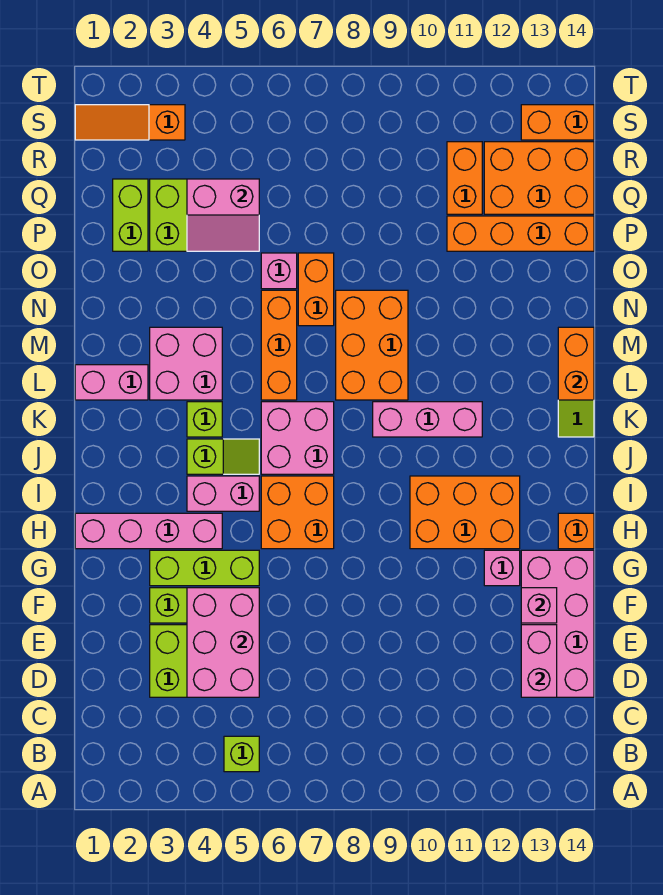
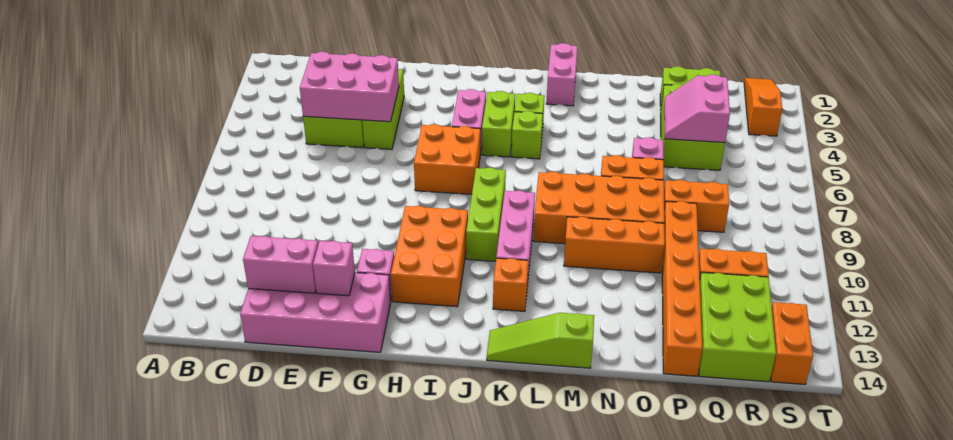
lime 1x1 brick [224,736,259,772] -> lime 1x1 brick moved to [512,111,543,159]
lime 1x3 brick [150,550,259,586] -> lime 1x3 brick moved to [466,168,506,261]
pink 1x4 brick [75,513,222,549] -> none
orange 1x1 brick [558,513,594,549] -> orange 1x1 brick moved to [493,258,528,311]
lime 1x2 slope [187,439,259,474] -> lime 1x2 brick [482,91,515,157]
pink 2x2 brick [261,402,334,474] -> none
pink 2x2 brick [150,327,222,400] -> none
orange 1x3 brick [261,290,297,400] -> orange 1x3 brick moved to [564,217,665,273]
orange 2x3 brick [336,290,408,400] -> orange 2x4 brick [533,172,664,244]
orange 1x2 brick [558,327,594,400] -> orange 1x2 brick moved to [664,180,729,232]
orange 1x4 brick [447,216,594,251] -> orange 1x6 brick [662,201,702,376]
orange 2x3 brick [484,142,594,214] -> lime 2x3 brick [699,272,776,382]

